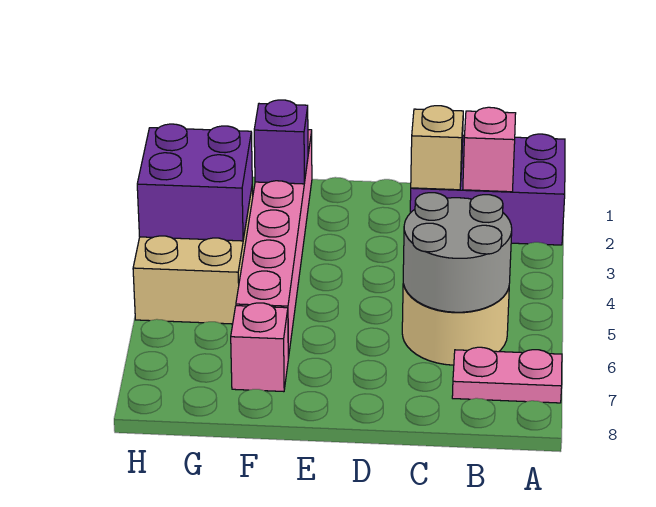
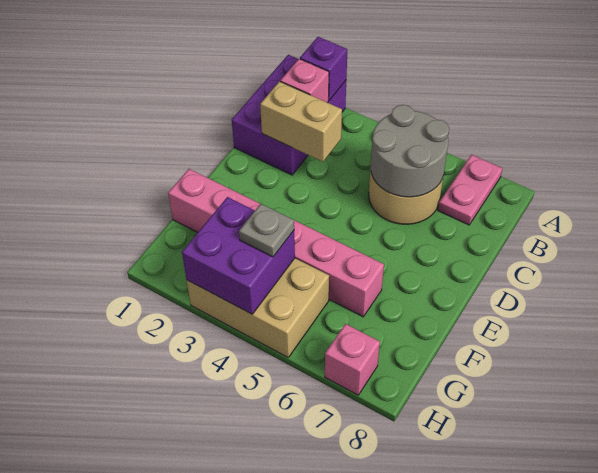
tan 1x1 brick [411,106,463,190] -> tan 1x2 brick [260,81,342,162]
purple 1x1 brick [254,100,308,184] -> purple 1x1 brick moved to [300,37,347,100]
pink 1x1 brick [231,303,288,392] -> pink 1x1 brick moved to [325,324,380,395]
none -> grey 1x1 plate [239,204,294,257]

